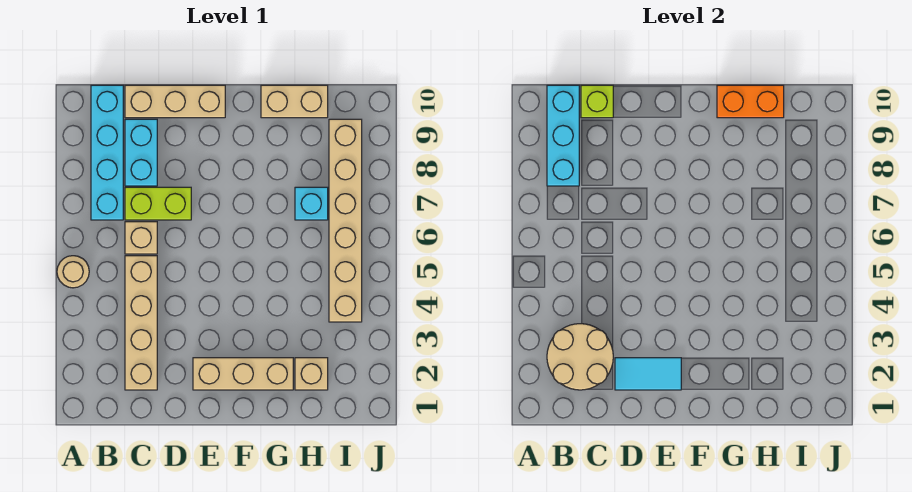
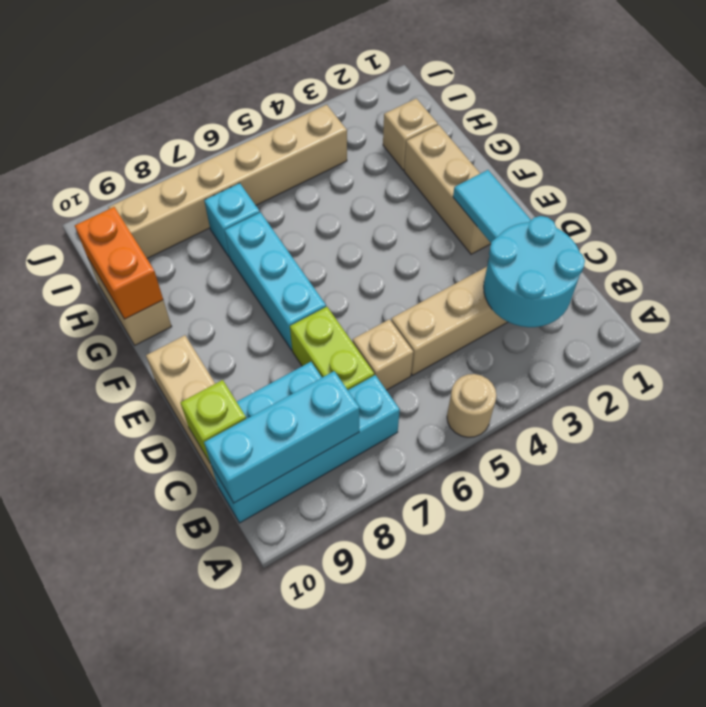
tan 2x2 round brick [547,324,613,390] -> cyan 2x2 round brick [484,216,585,327]
none -> cyan 1x3 brick [225,212,326,350]

